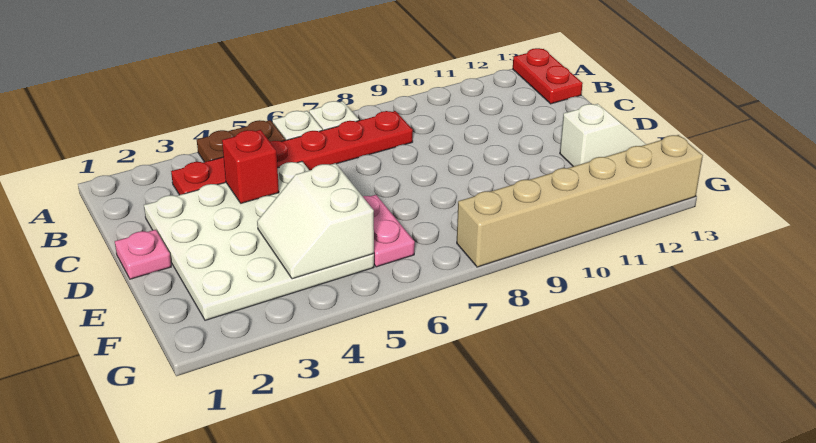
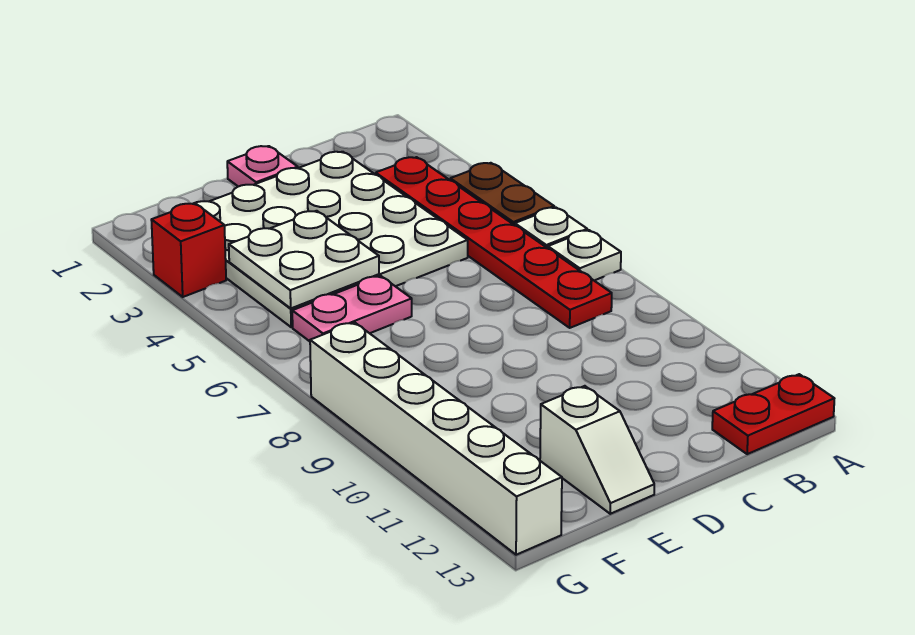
red 1x1 brick [222,130,279,203] -> red 1x1 brick moved to [151,203,226,297]
white 2x2 slope [257,163,374,279] -> white 2x2 plate [229,211,379,308]
tan 1x6 brick [457,135,703,267] -> white 1x6 brick [310,322,562,555]

